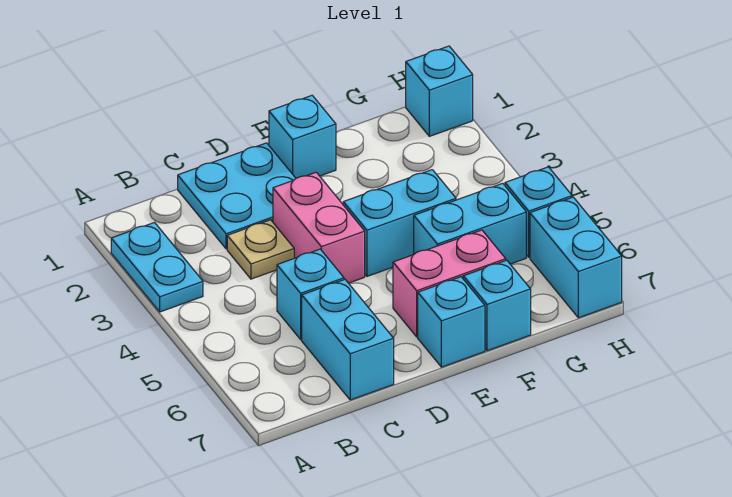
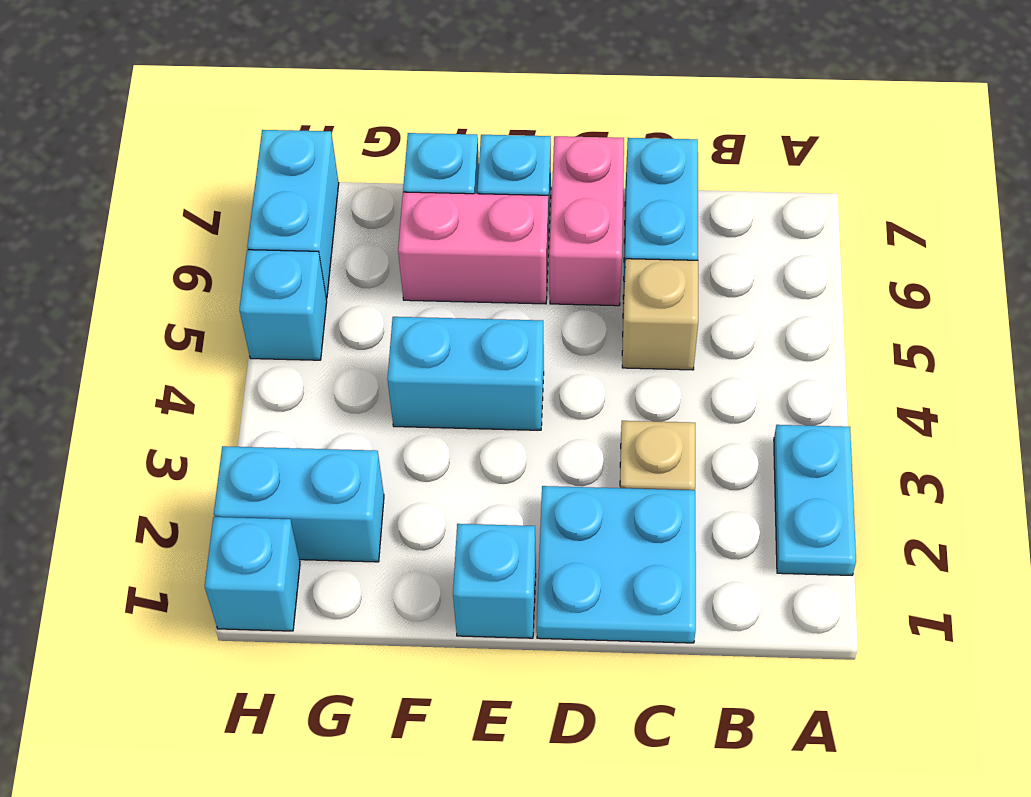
cyan 1x1 brick [277,249,344,339] -> tan 1x1 brick [622,259,698,370]
pink 1x2 brick [273,172,365,283] -> pink 1x2 brick moved to [550,136,624,306]
cyan 1x2 brick [414,183,526,264] -> cyan 1x2 brick moved to [214,446,384,562]

